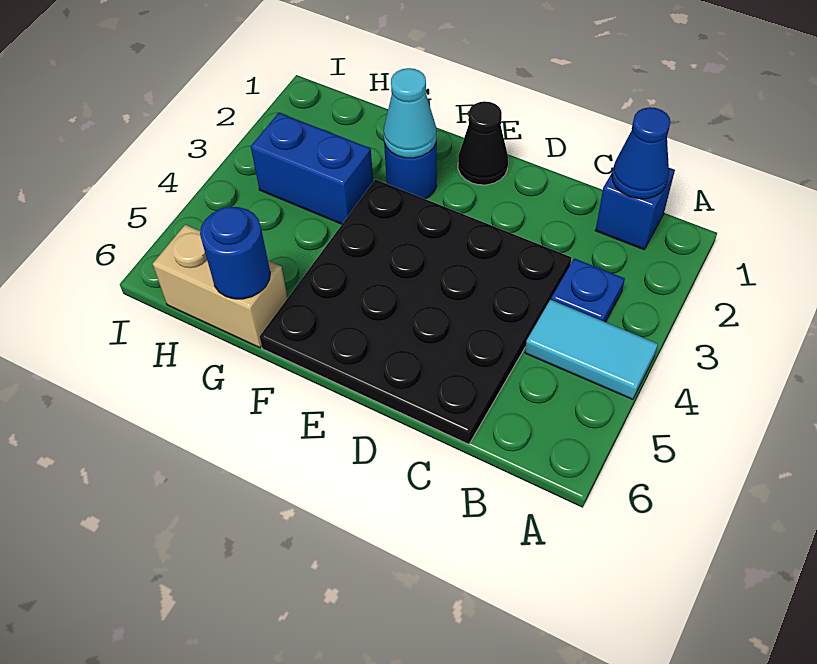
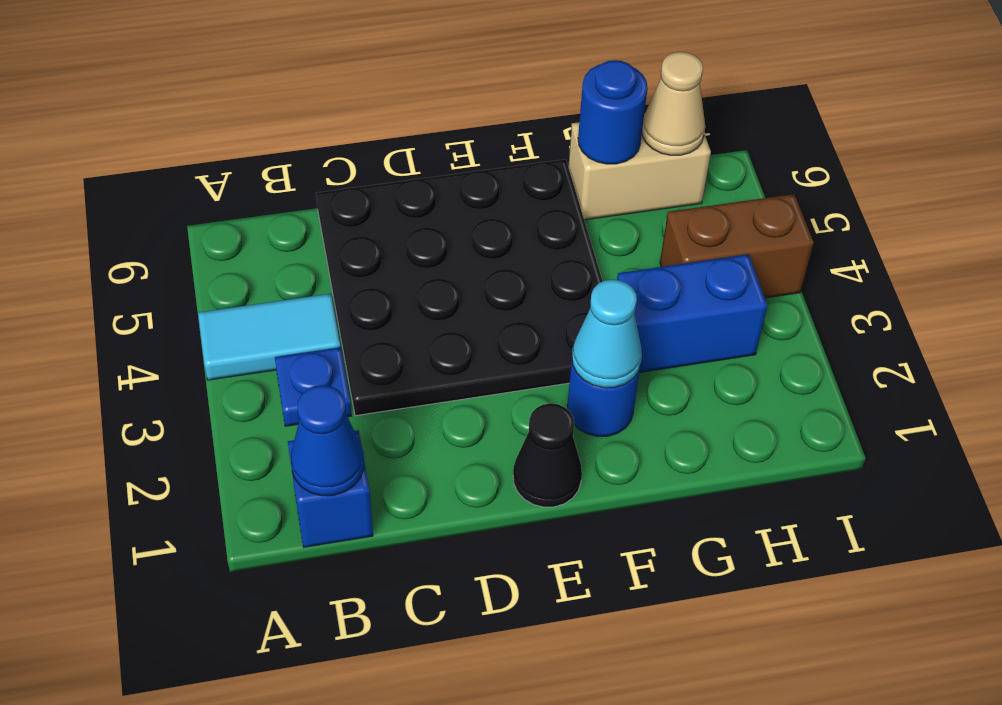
none -> brown 1x2 brick [660,194,814,298]
none -> tan 1x1 cone [642,52,705,155]

